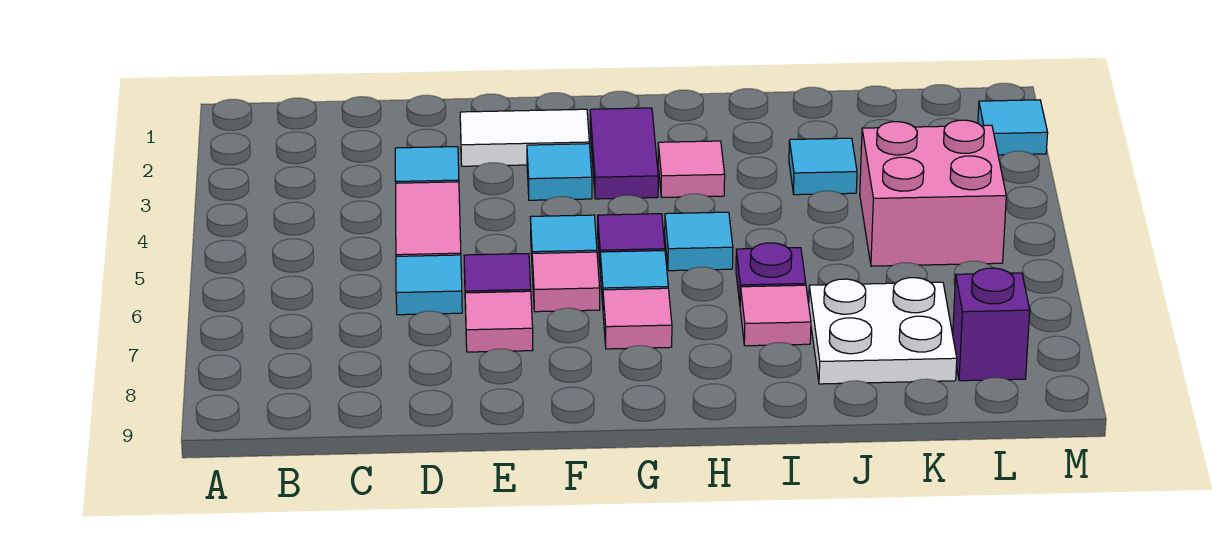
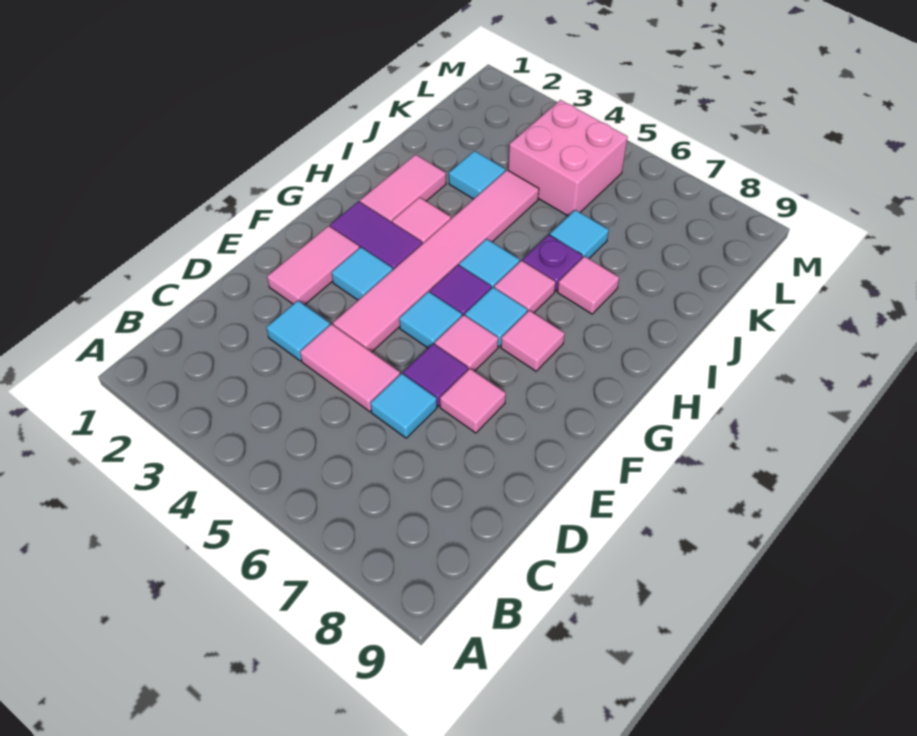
white 1x2 tile [460,109,589,166] -> pink 1x2 tile [267,226,359,305]
none -> pink 1x6 tile [333,170,539,352]
none -> pink 1x2 tile [360,155,446,222]
none -> pink 1x1 tile [494,261,555,313]
white 2x2 plate [809,278,957,384] -> none
purple 1x1 brick [953,268,1030,381] -> none
cyan 1x1 tile [978,100,1048,155] -> cyan 1x1 tile moved to [550,210,609,259]

